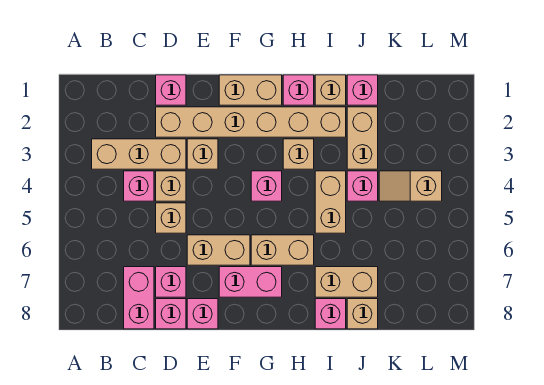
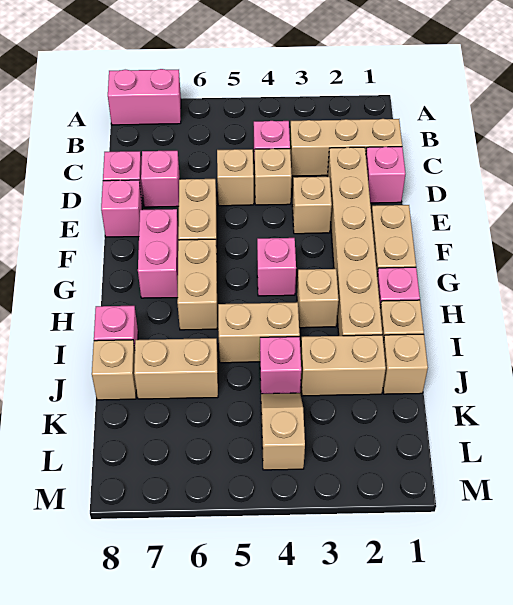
tan 1x3 brick [92,139,186,169] -> tan 1x3 brick turned to [290,119,402,176]
pink 1x2 brick [124,267,154,329] -> pink 1x2 brick moved to [108,69,181,125]
tan 1x2 brick [315,267,378,297] -> tan 1x2 brick turned to [134,338,218,399]
pink 1x1 brick [347,75,378,105] -> tan 1x1 brick [383,334,428,394]

